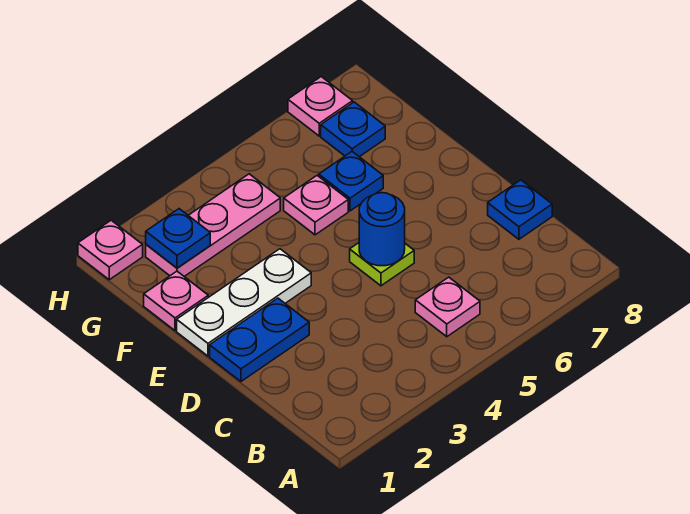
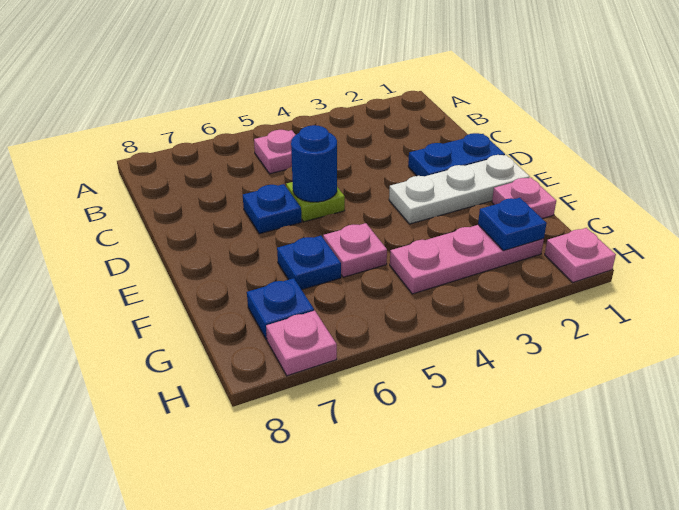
blue 1x1 plate [488,180,552,239] -> blue 1x1 plate moved to [243,184,302,234]

